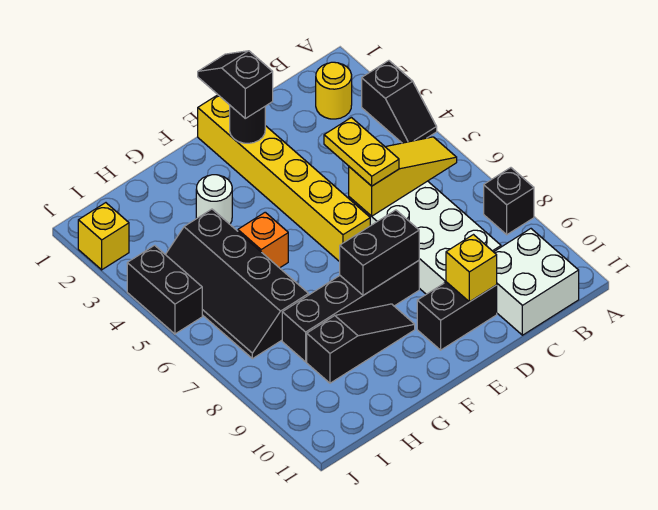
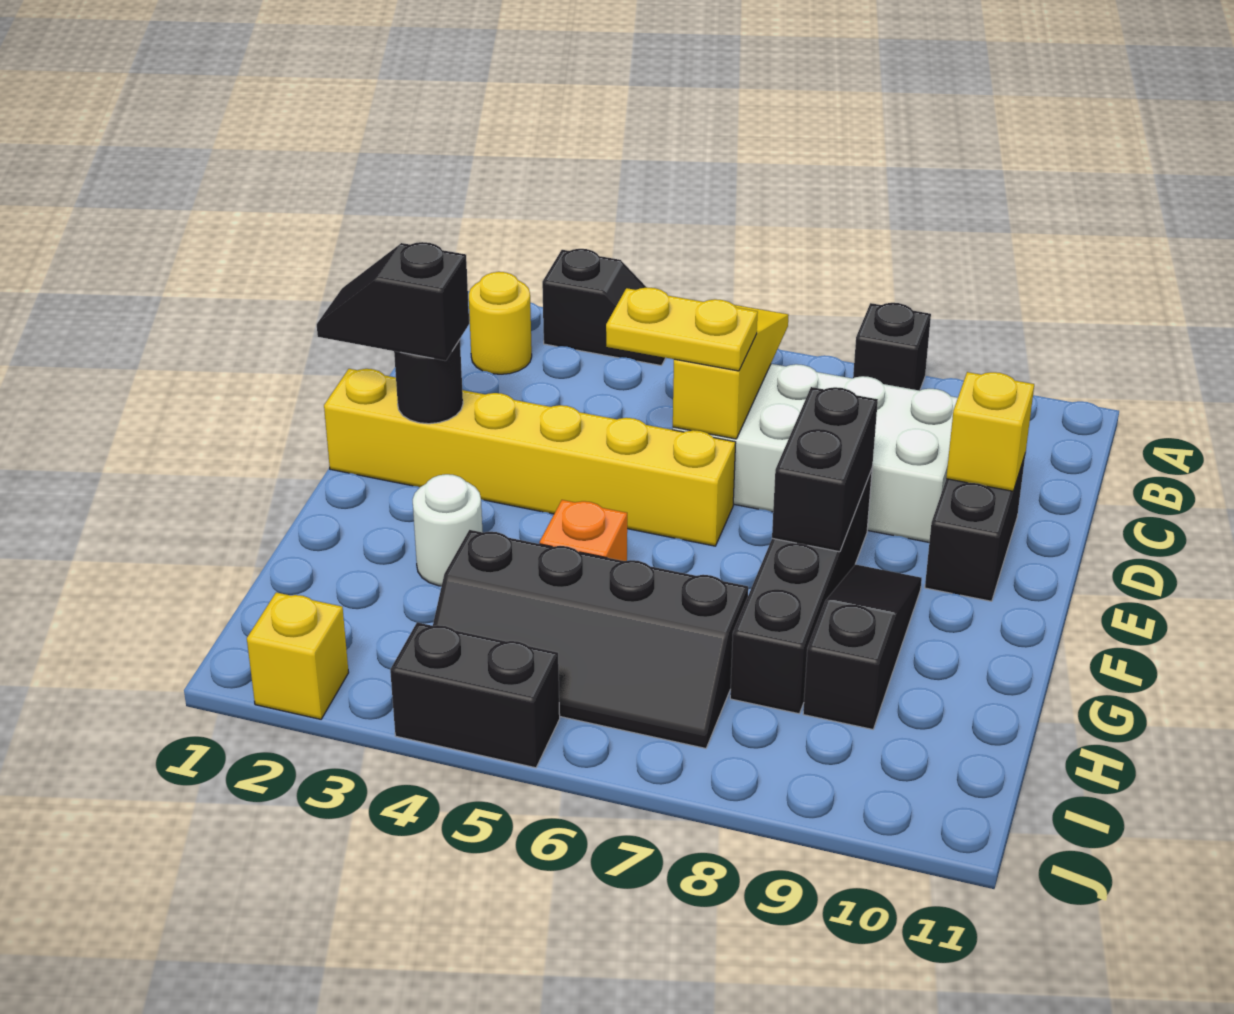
white 2x2 brick [494,229,579,335] -> none

